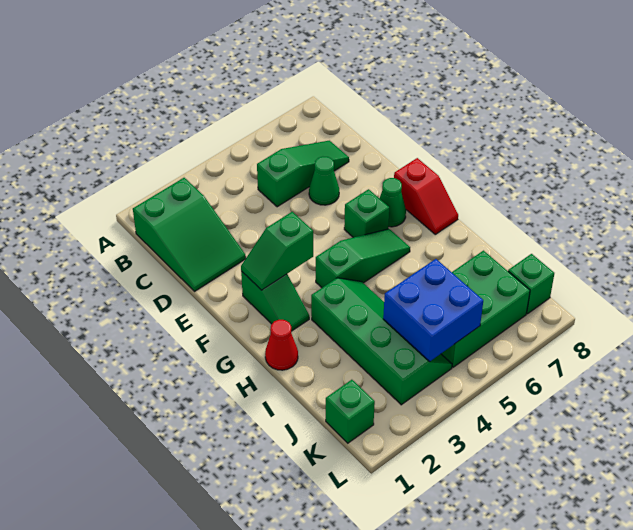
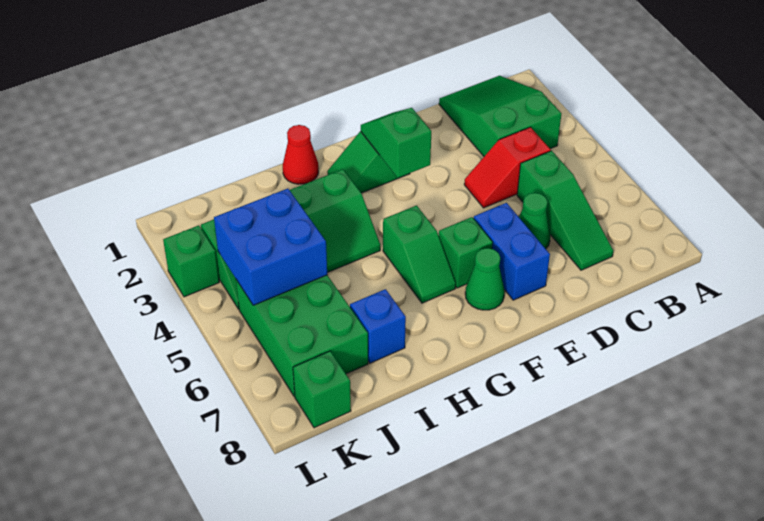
green 2x3 slope [133,178,246,291] -> green 2x3 slope turned to [439,76,561,156]
none -> blue 1x2 brick [474,203,550,300]
red 1x2 slope [394,158,458,234] -> red 1x2 slope moved to [464,127,551,208]
green 1x3 slope [316,229,410,288] -> green 1x2 slope [383,205,456,303]
none -> blue 1x1 brick [350,289,406,363]
green 1x1 brick [326,380,375,443] -> green 1x1 brick moved to [163,225,219,297]

